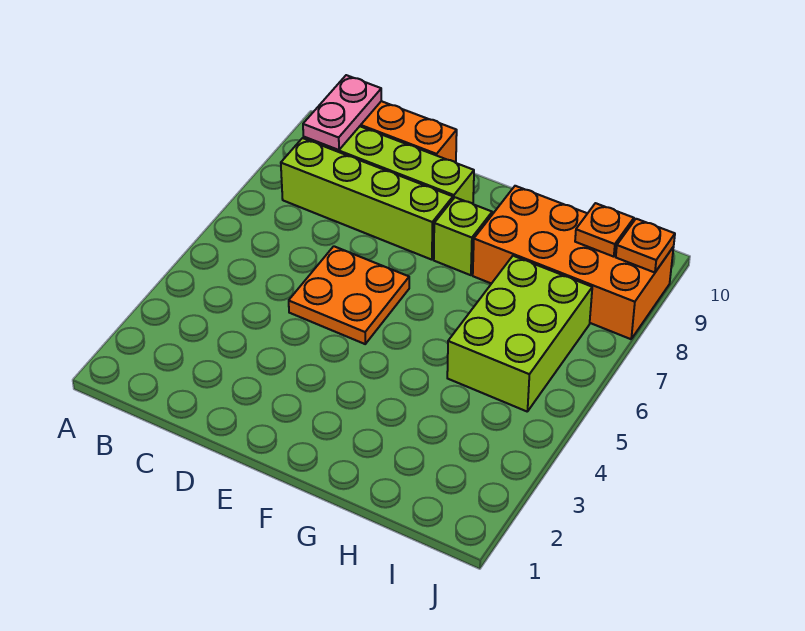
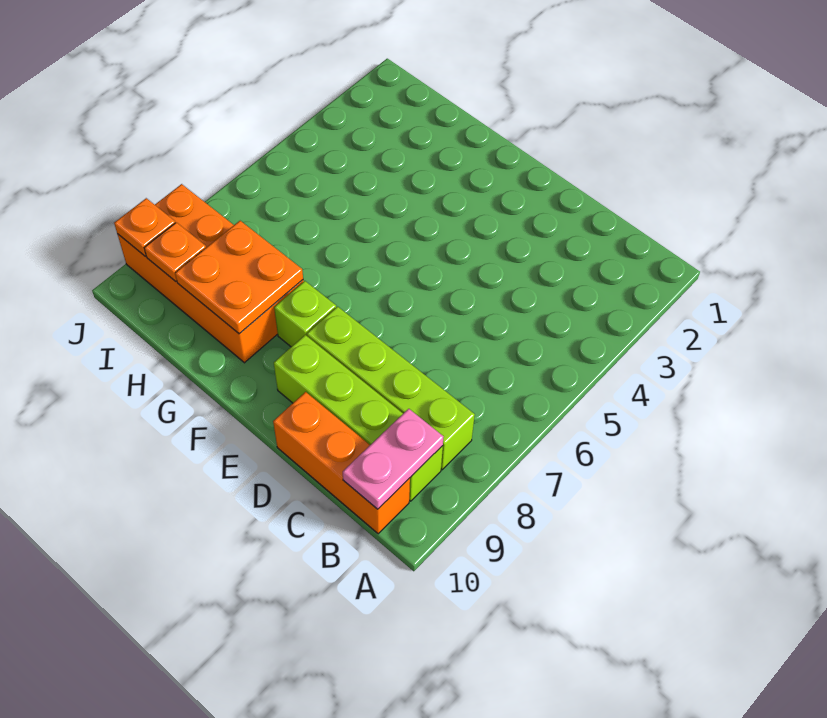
orange 2x2 plate [289,246,409,344] -> orange 2x2 plate moved to [175,221,303,334]
lime 2x3 brick [447,256,592,411] -> none

